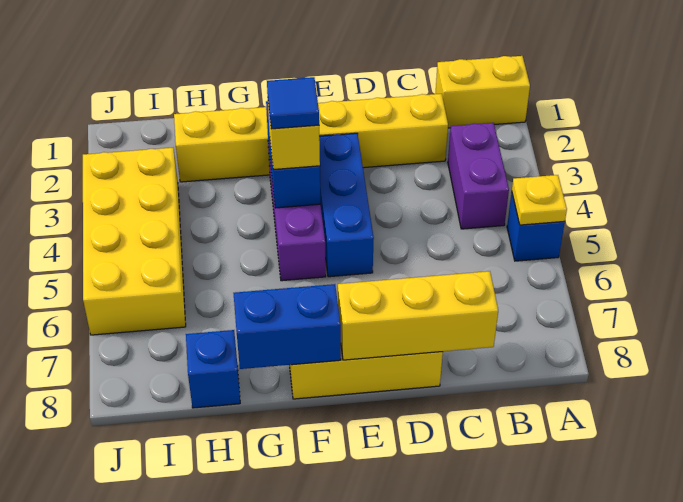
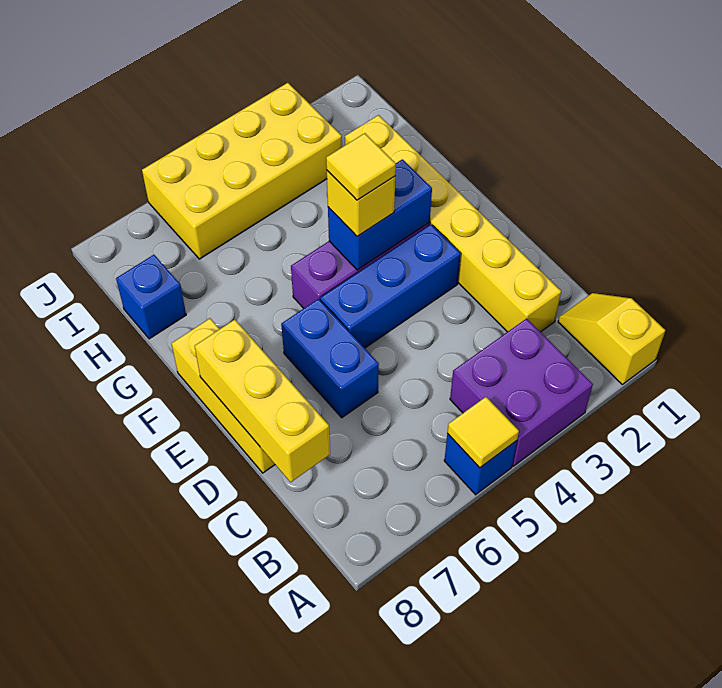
yellow 1x2 brick [435,56,530,128] -> yellow 1x2 slope [558,293,665,384]
yellow 1x1 plate [512,175,567,225] -> yellow 1x1 tile [447,397,519,468]
purple 1x2 brick [448,123,509,229] -> purple 2x2 brick [450,318,593,466]
blue 1x1 tile [267,77,319,129] -> yellow 1x1 tile [326,133,396,200]
blue 1x2 brick [234,284,341,369] -> blue 1x2 brick moved to [281,299,379,418]

